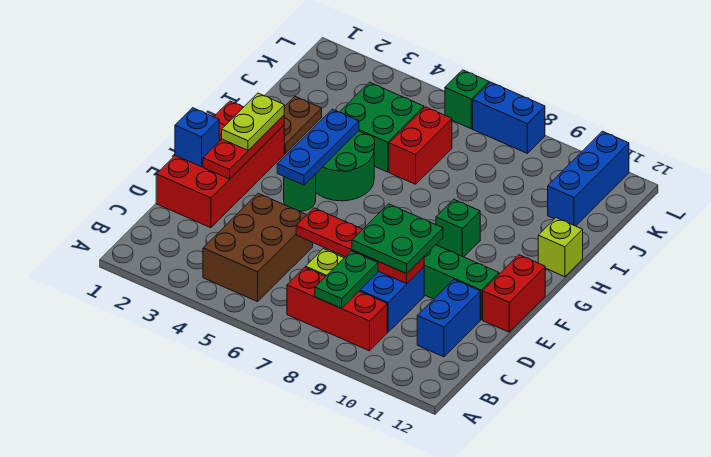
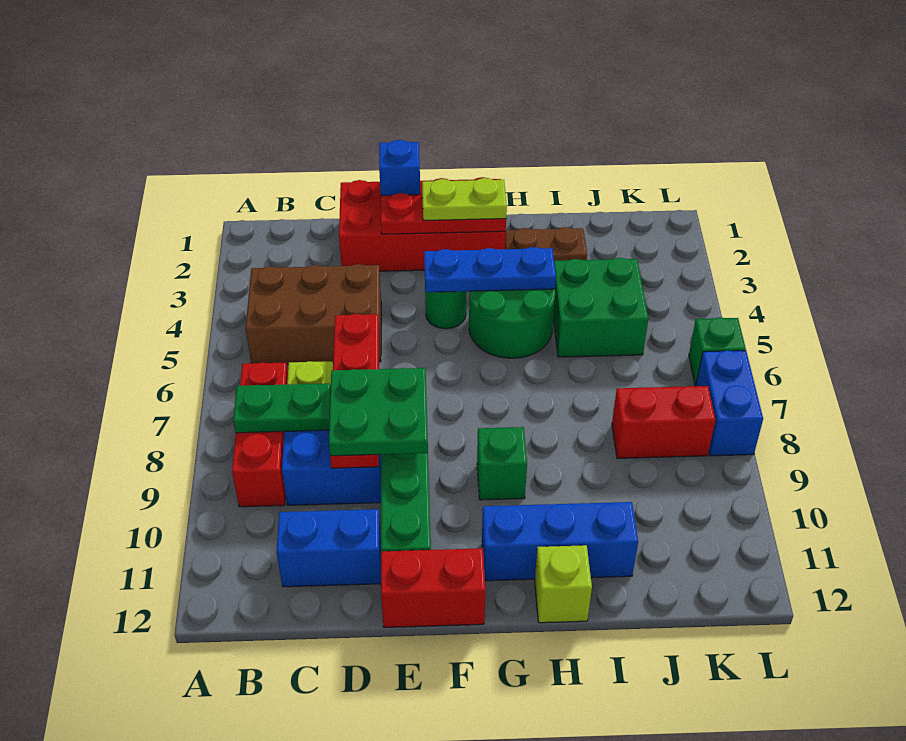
red 1x2 brick [389,107,452,184] -> red 1x2 brick moved to [612,386,715,458]
blue 1x3 brick [548,131,629,226] -> blue 1x3 brick moved to [482,502,638,581]

